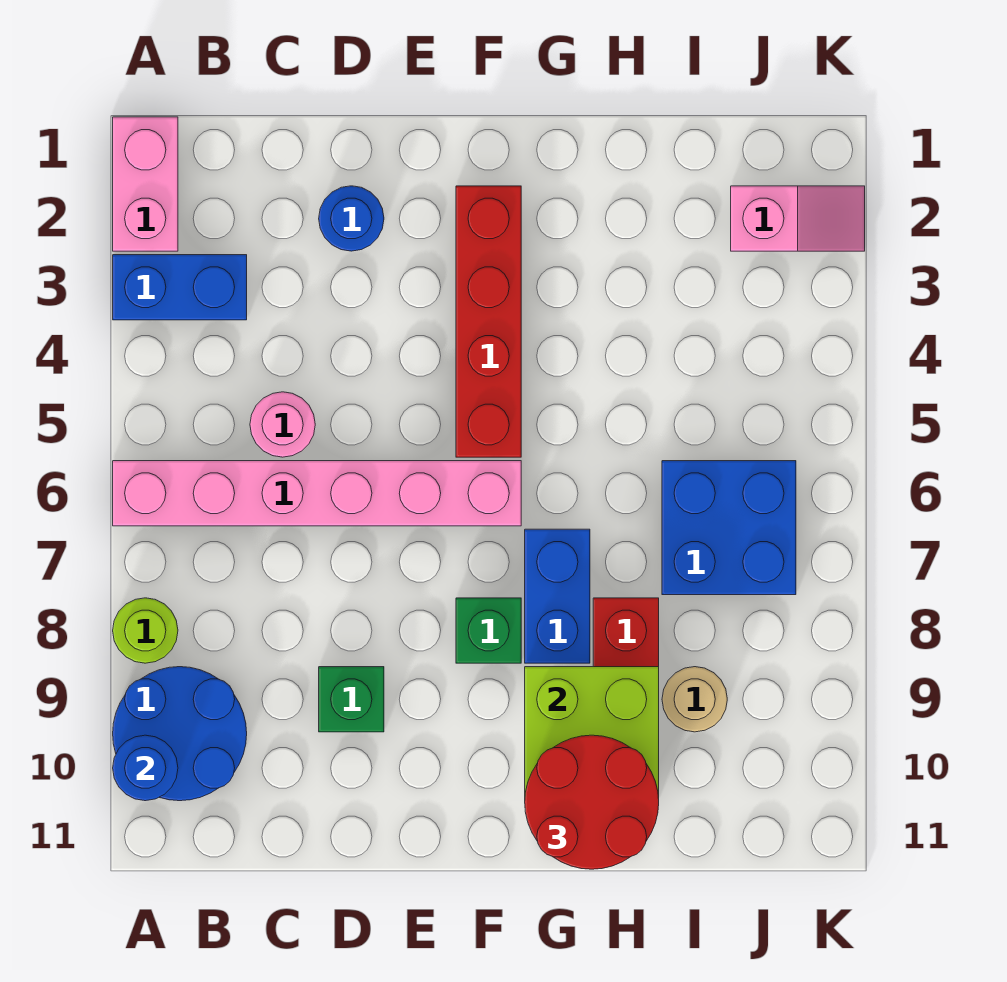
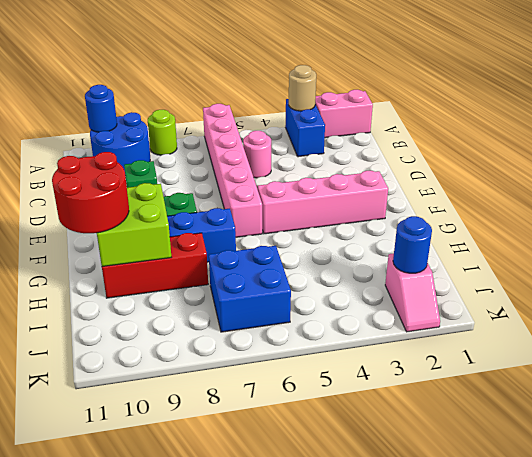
blue 1x1 round brick [319,186,384,251] -> blue 1x1 round brick moved to [393,216,432,273]
red 1x4 brick [456,186,521,457] -> pink 1x4 brick [258,171,388,234]
tan 1x1 round brick [662,667,727,732] -> tan 1x1 round brick moved to [289,65,316,111]

